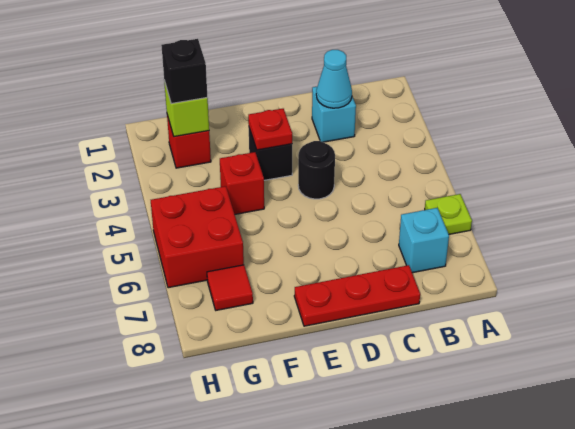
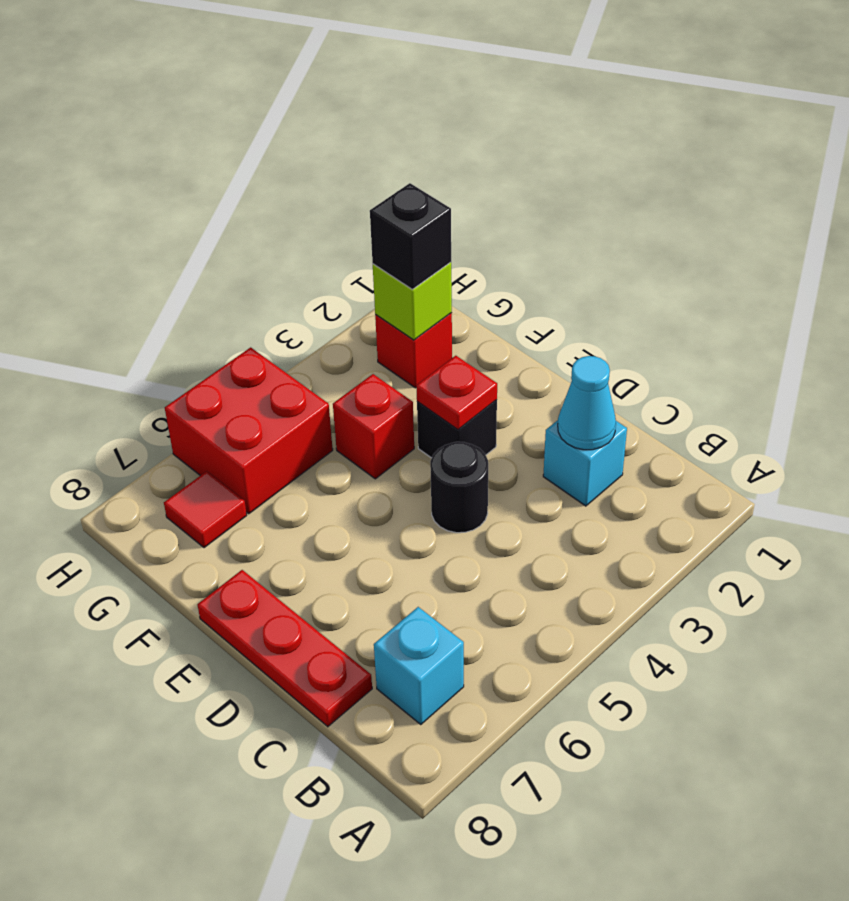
lime 1x1 plate [425,194,472,234] -> none

